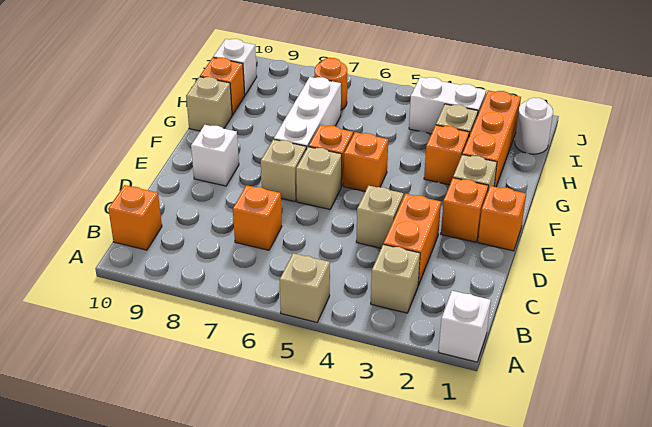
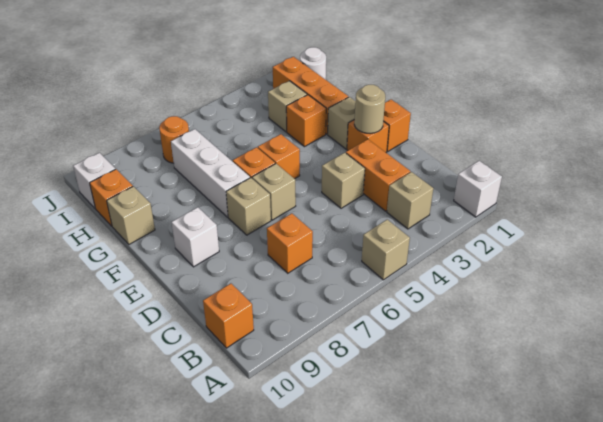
none -> tan 1x1 round brick [354,85,385,134]
white 1x2 brick [409,77,486,134] -> none

